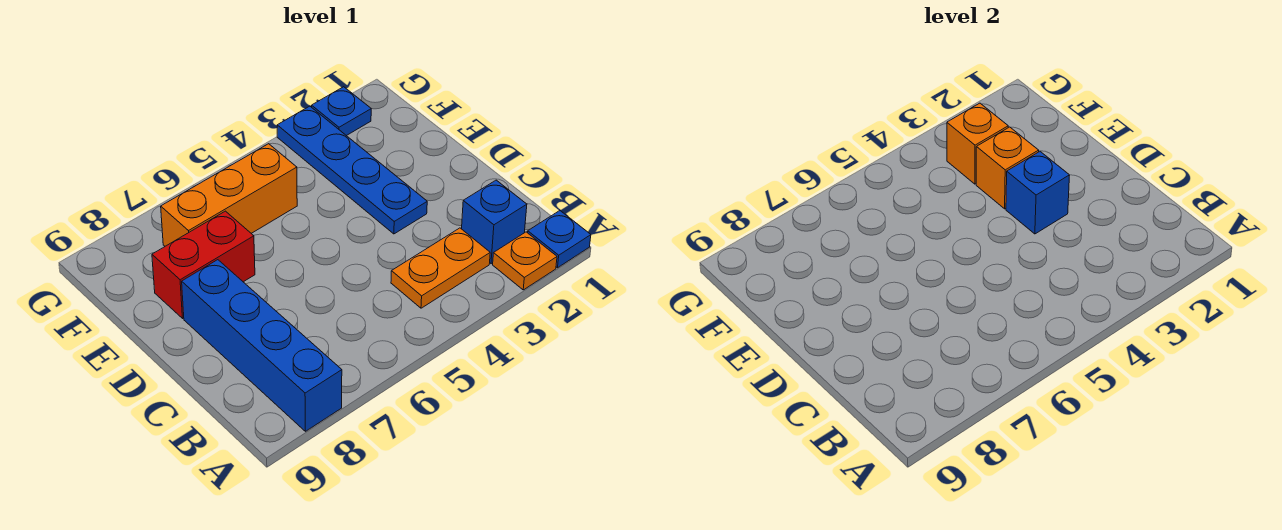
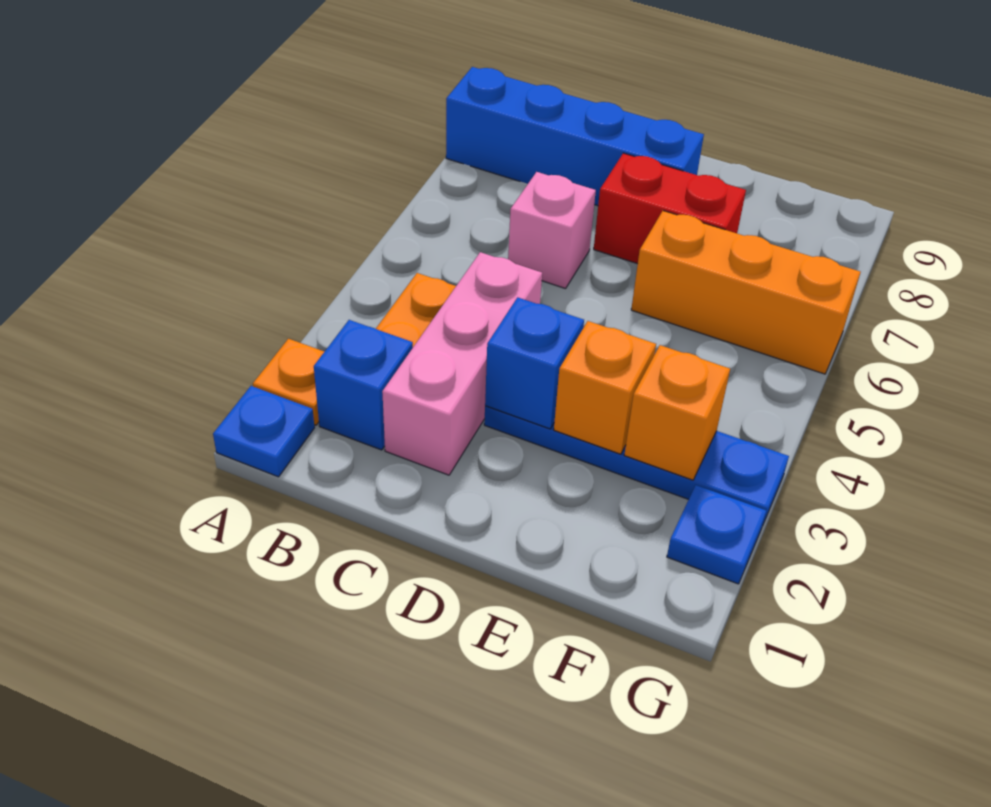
none -> pink 1x3 brick [382,252,542,475]
none -> pink 1x1 brick [508,172,596,289]
red 1x2 brick [152,211,255,318] -> red 1x2 brick turned to [594,153,746,264]
orange 1x3 brick [161,144,297,246] -> orange 1x3 brick turned to [631,211,860,374]

